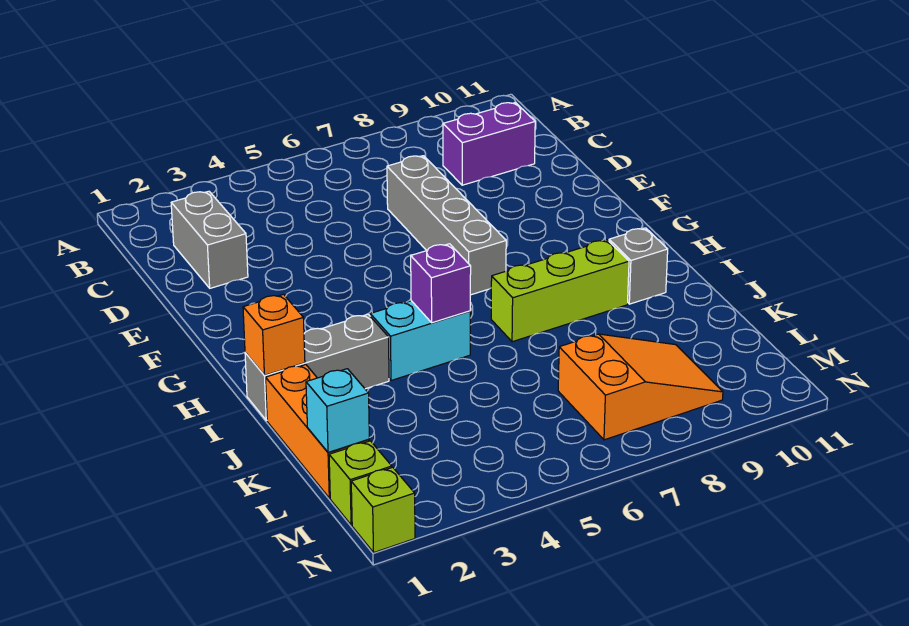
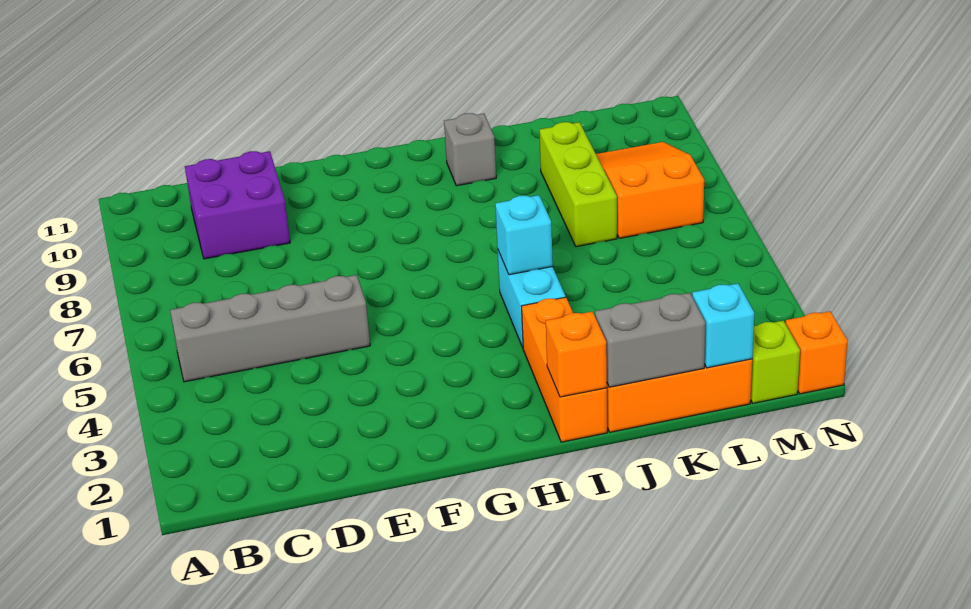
grey 1x2 brick [171,191,248,288] -> grey 1x2 brick moved to [595,293,705,387]
purple 1x2 brick [443,102,535,185] -> purple 2x2 brick [185,151,290,259]
grey 1x4 brick [387,156,506,295] -> grey 1x4 brick moved to [170,275,370,382]
grey 1x3 brick [245,314,389,420] -> orange 1x3 brick [522,297,607,442]
purple 1x1 brick [411,244,471,323] -> cyan 1x1 brick [495,195,553,275]
lime 1x3 brick [491,240,629,342] -> lime 1x3 brick moved to [539,122,617,247]
lime 1x1 brick [351,467,415,552] -> orange 1x1 brick [786,311,848,394]

